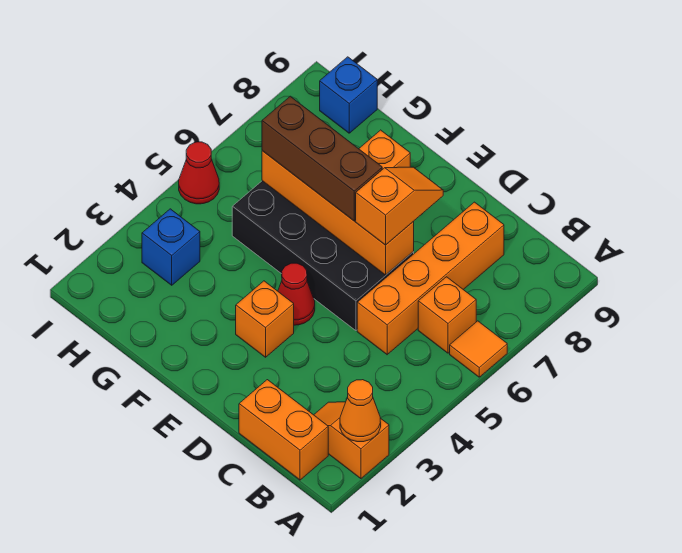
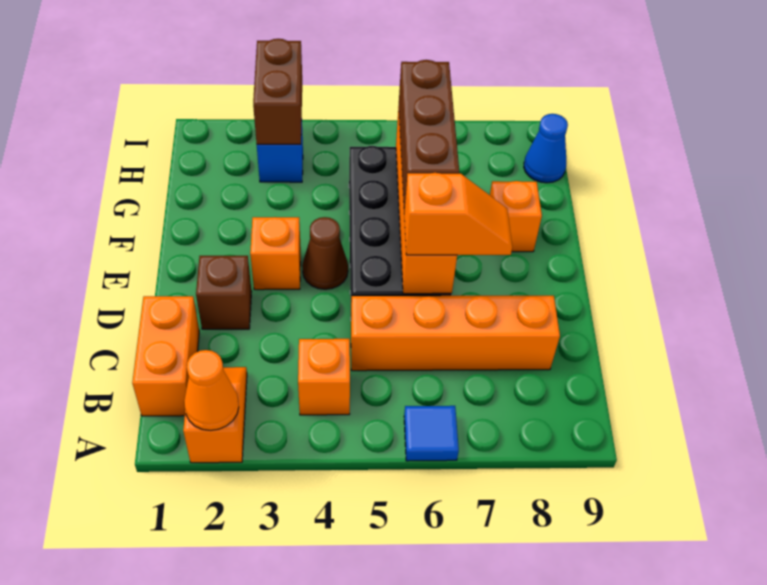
orange 1x1 tile [450,321,507,377] -> blue 1x1 tile [404,406,459,461]
orange 1x1 brick [418,277,476,353] -> orange 1x1 brick moved to [298,339,350,415]
none -> brown 1x1 brick [196,256,252,329]
red 1x1 cone [278,263,315,325] -> brown 1x1 cone [302,217,348,289]
none -> brown 1x2 brick [253,39,302,144]
blue 1x1 brick [320,57,377,133] -> blue 1x1 cone [524,114,568,183]
red 1x1 cone [179,142,219,204] -> none

